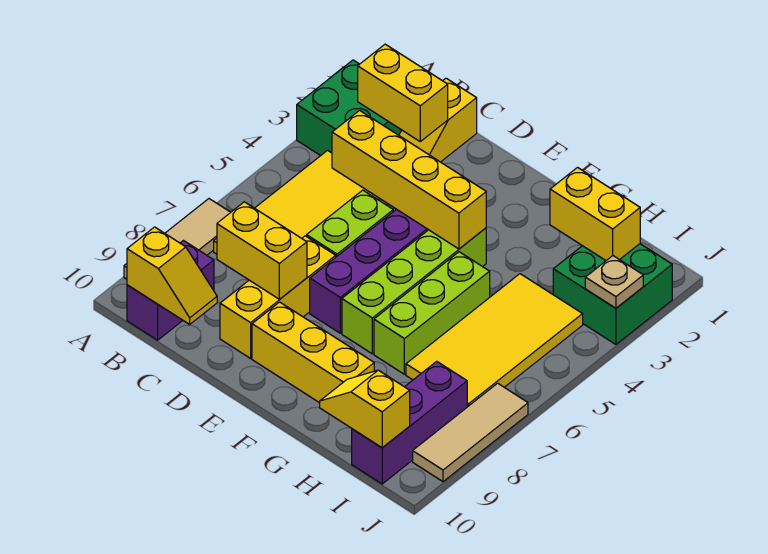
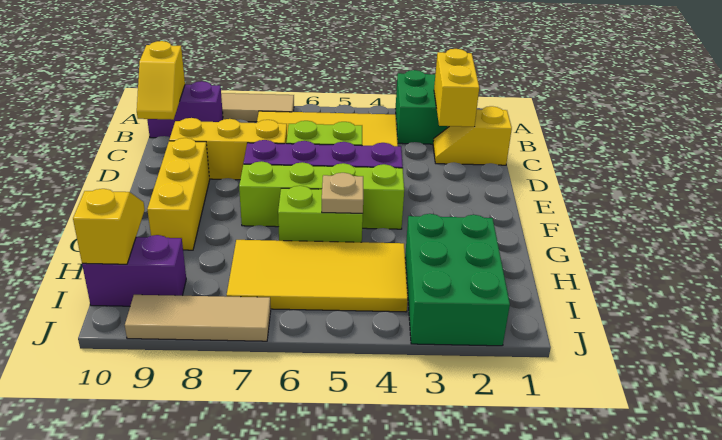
yellow 1x4 brick [332,111,486,249] -> none
yellow 1x2 brick [217,202,307,299] -> none
lime 1x3 brick [374,252,490,374] -> lime 1x2 brick [278,186,363,242]
yellow 1x2 brick [550,167,640,260] -> none
green 2x2 brick [553,244,672,344] -> green 2x3 brick [405,214,510,346]
purple 1x3 brick [352,361,467,484] -> purple 1x2 brick [82,235,186,306]
tan 1x1 plate [585,256,643,308] -> tan 1x1 plate moved to [322,173,363,213]

